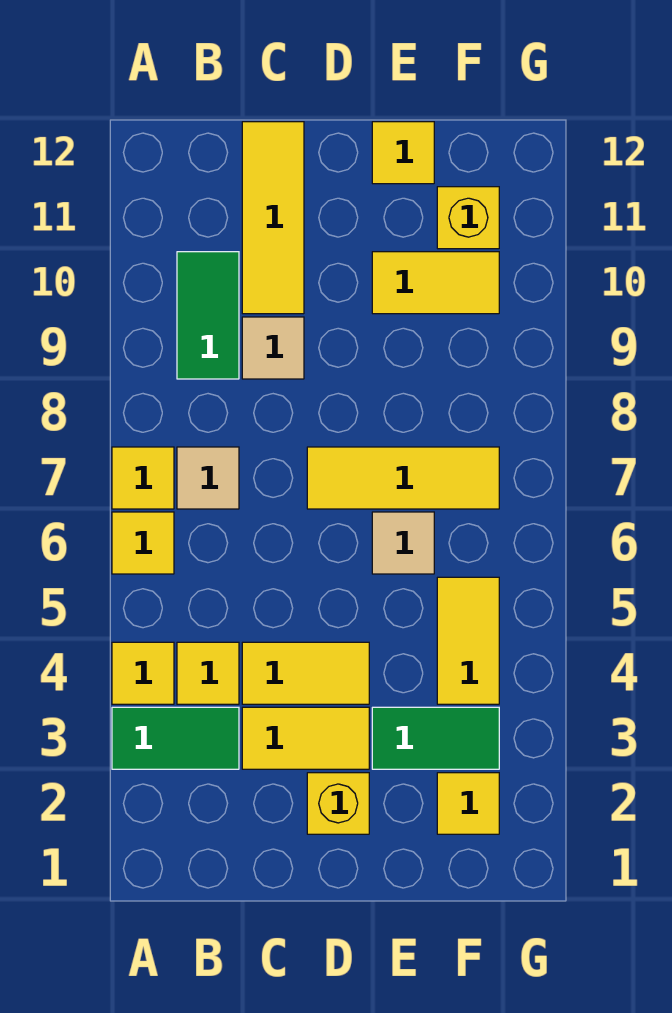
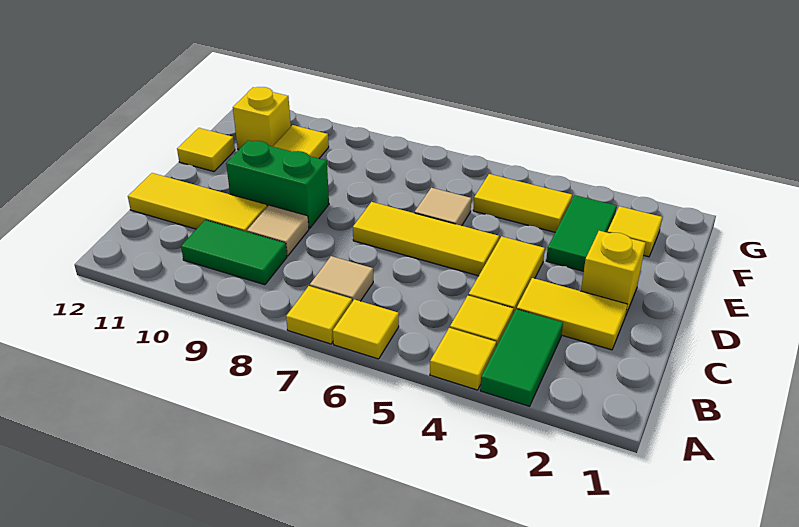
yellow 1x2 tile [242,707,369,769] -> yellow 1x2 tile turned to [517,278,627,350]
yellow 1x3 tile [307,447,499,509] -> yellow 1x3 tile turned to [353,202,499,276]
none -> green 1x2 brick [226,140,329,228]

